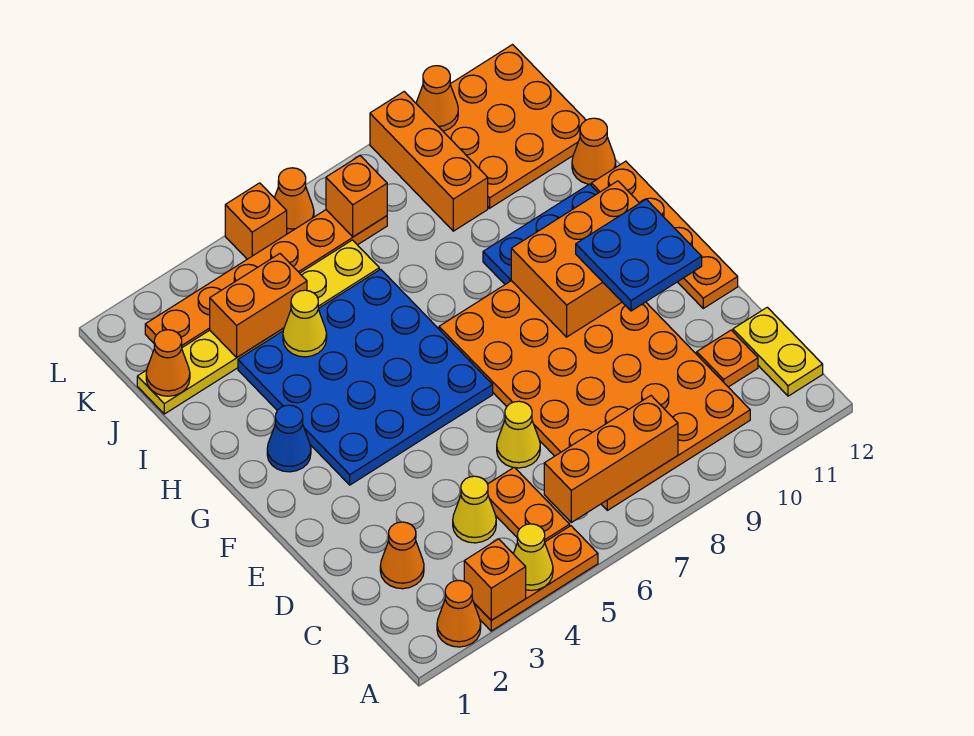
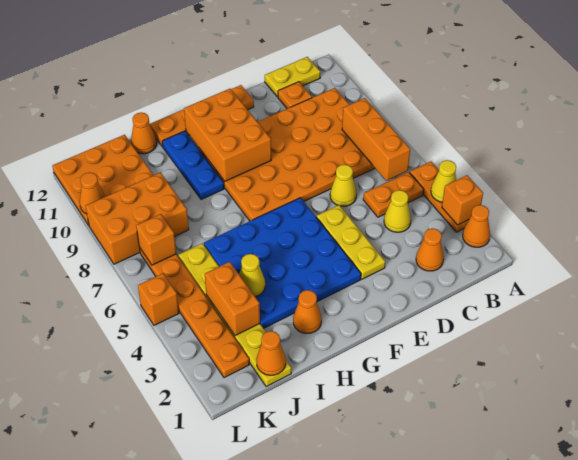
none -> yellow 1x3 plate [316,205,385,279]
blue 2x2 plate [576,199,702,311] -> none
blue 1x1 cone [267,405,311,472] -> none
orange 1x3 brick [370,92,488,231] -> orange 2x3 brick [85,173,189,264]
orange 1x1 cone [274,168,314,234] -> orange 1x1 cone moved to [293,290,322,333]

